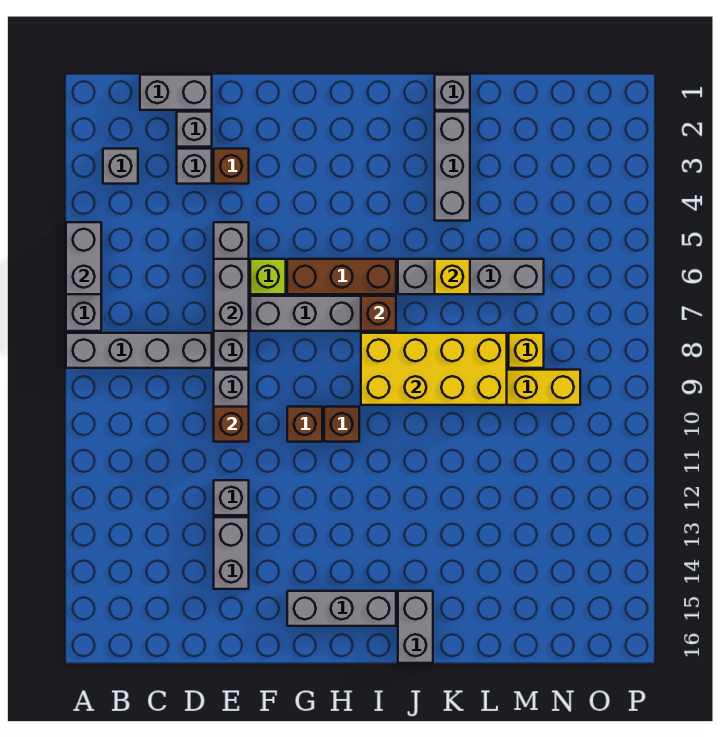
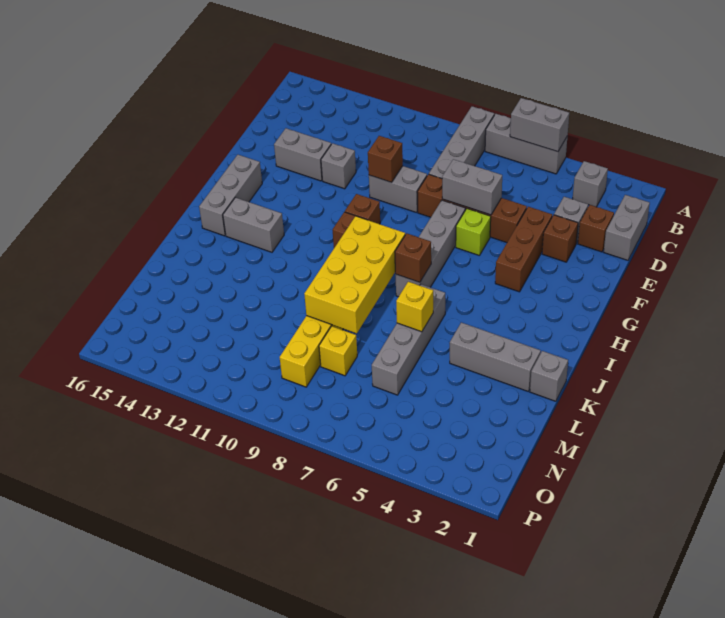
grey 1x1 brick [177,112,212,147] -> brown 1x1 brick [578,205,614,252]
grey 1x4 brick [214,222,249,368] -> brown 1x4 brick [417,174,527,243]
brown 1x3 brick [287,259,396,294] -> brown 1x3 brick moved to [495,207,552,292]
grey 1x2 brick [398,591,433,663] -> grey 1x2 brick moved to [223,198,284,252]

